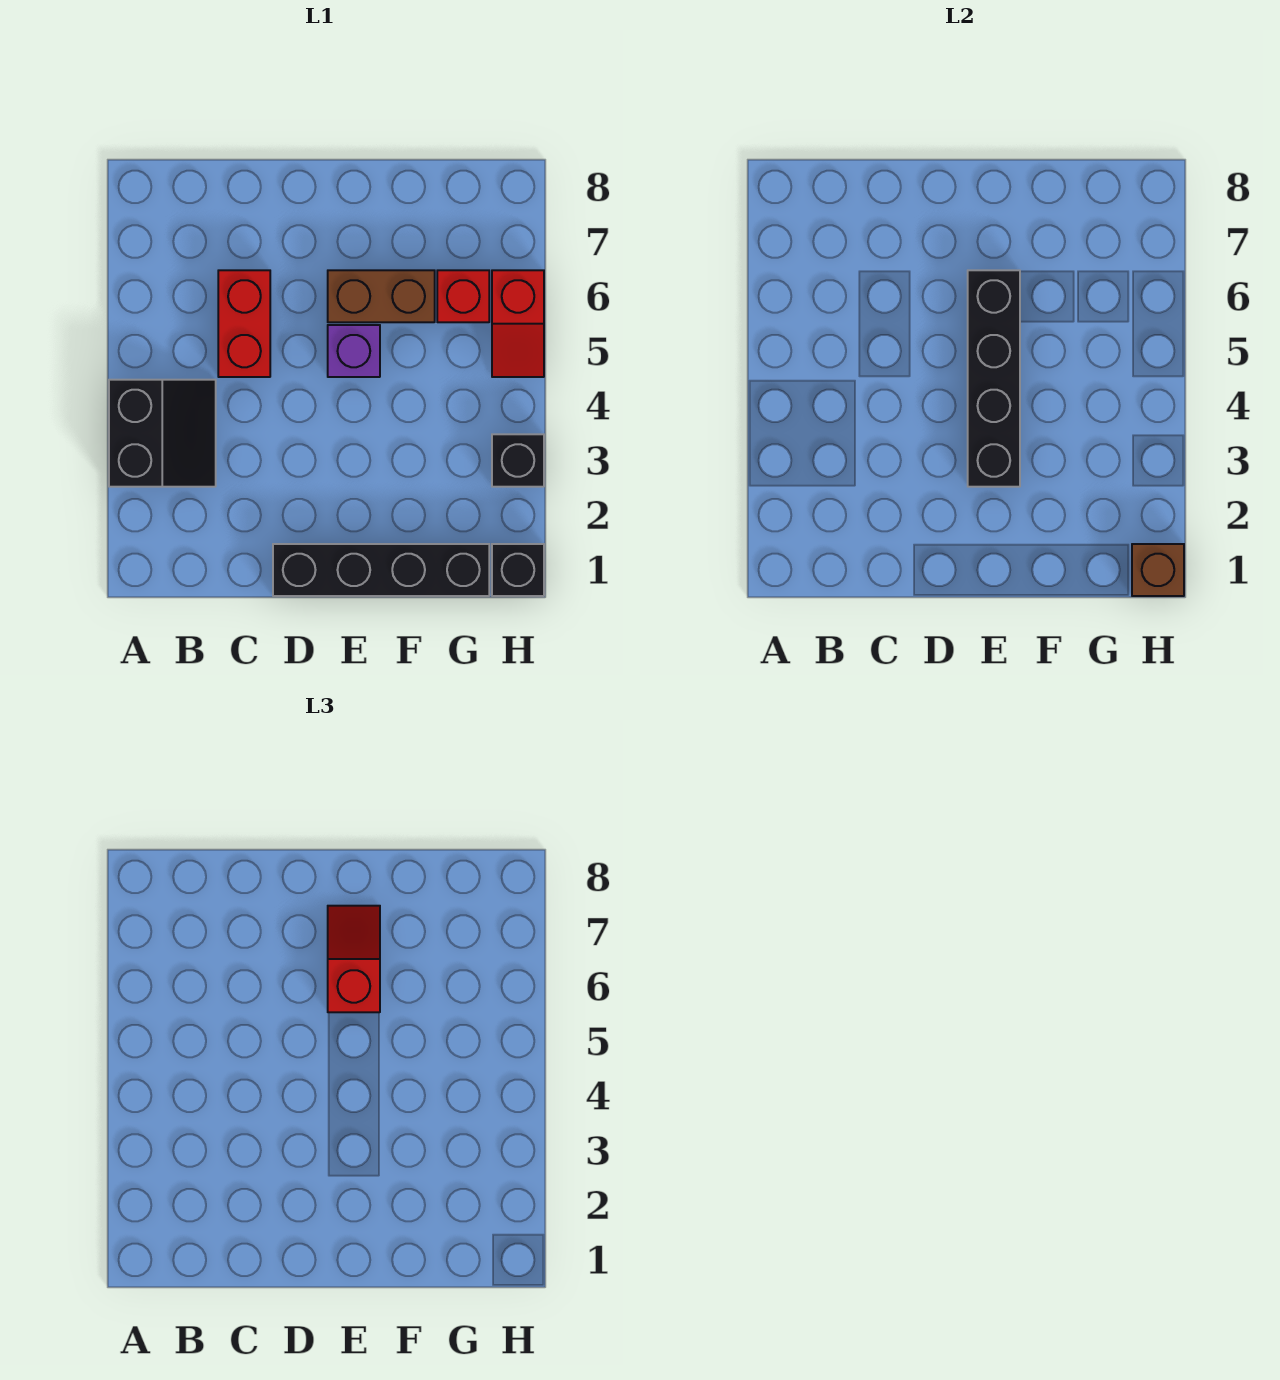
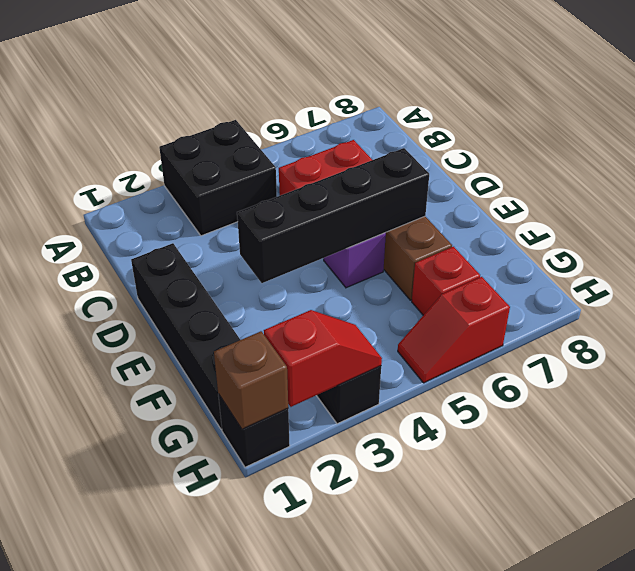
black 2x2 slope [109,380,216,487] -> black 2x2 brick [159,120,277,236]
red 1x2 slope [328,906,380,1012] -> red 1x2 slope moved to [264,310,382,407]

